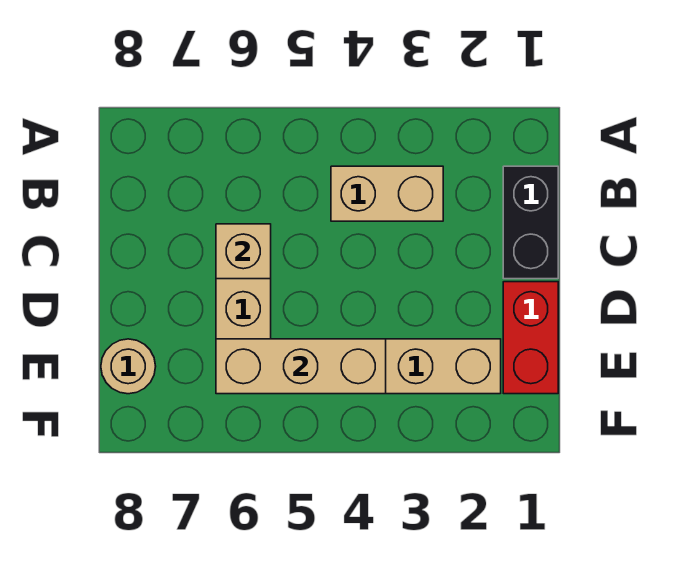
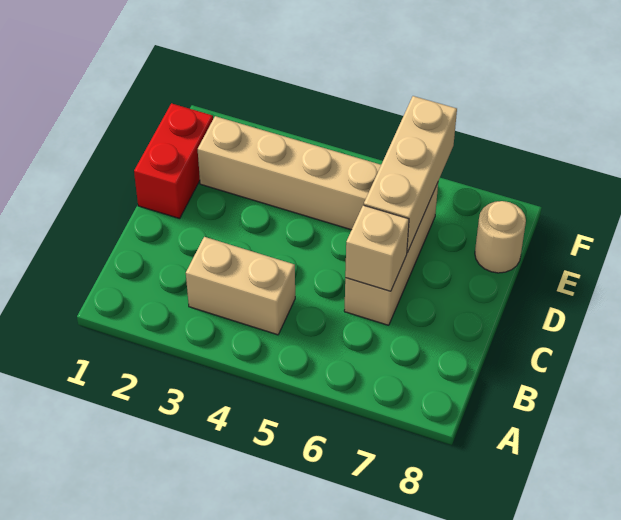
black 1x2 brick [503,166,558,279] -> none
tan 1x3 brick [216,339,386,394] -> tan 1x3 brick turned to [364,96,457,253]

